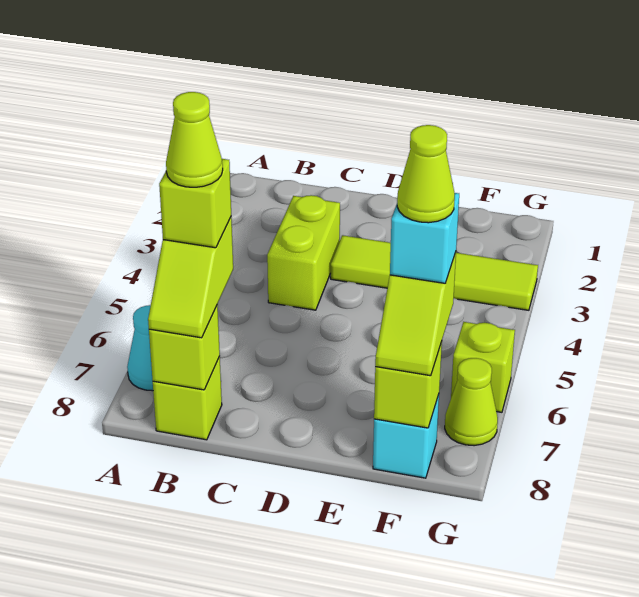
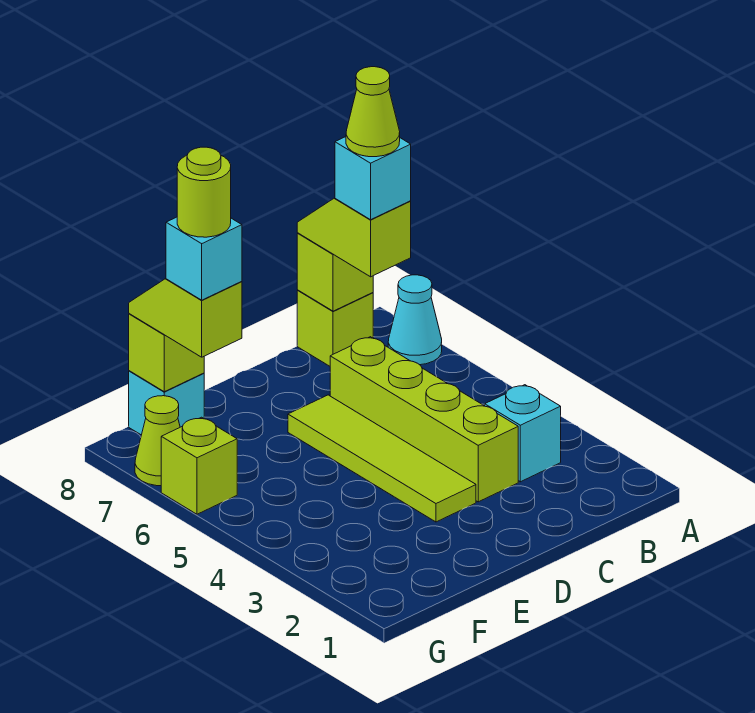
none -> cyan 1x1 brick [485,385,561,482]
lime 1x1 brick [159,159,231,248] -> cyan 1x1 brick [335,137,411,220]
lime 1x2 brick [267,195,340,310] -> lime 1x4 brick [330,337,518,502]
lime 1x4 tile [331,235,538,310] -> lime 1x4 tile turned to [288,395,476,522]
lime 1x1 cone [397,125,455,223] -> lime 1x1 round brick [177,147,231,237]

